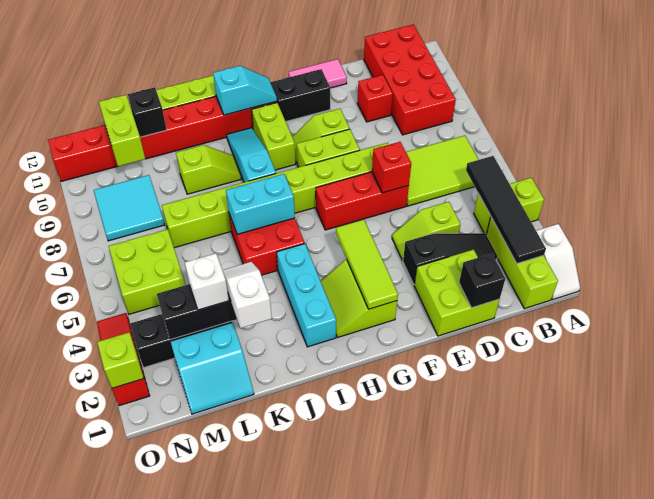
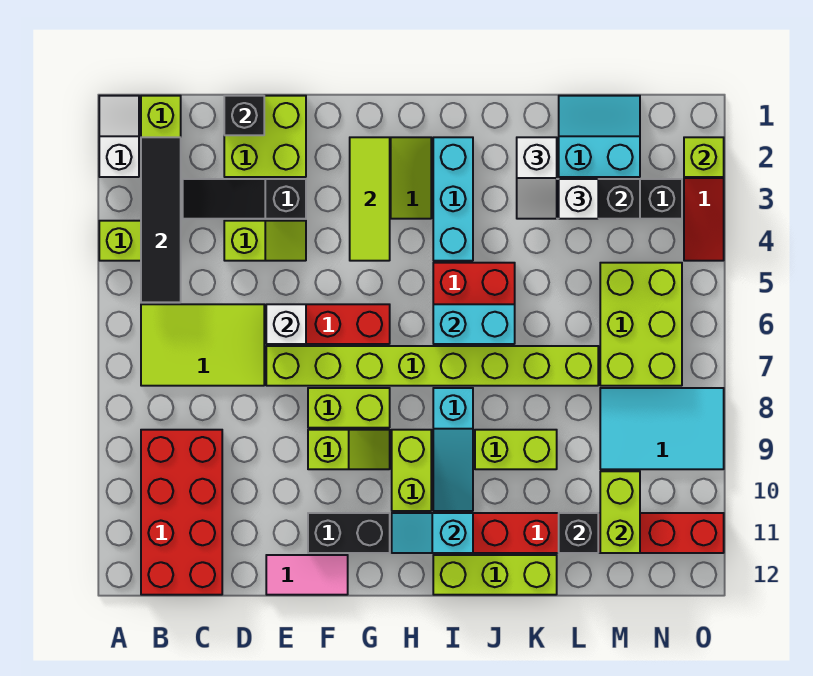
red 1x1 brick [357,75,393,122] -> none
red 1x1 brick [372,142,411,193] -> white 1x1 brick [266,304,306,344]
lime 1x2 slope [176,145,241,194] -> lime 1x2 brick [475,430,557,469]
lime 2x2 brick [109,229,185,314] -> lime 2x3 brick [600,263,682,386]
cyan 2x2 tile [94,175,165,241] -> cyan 2x3 tile [600,388,724,469]

